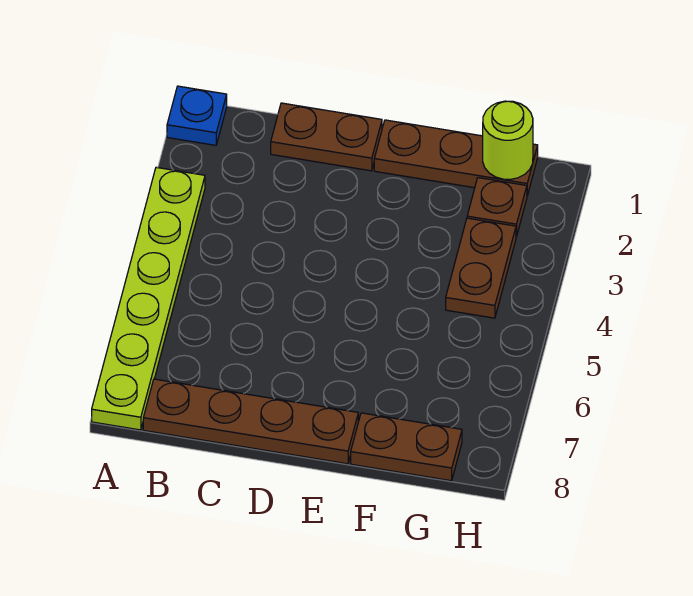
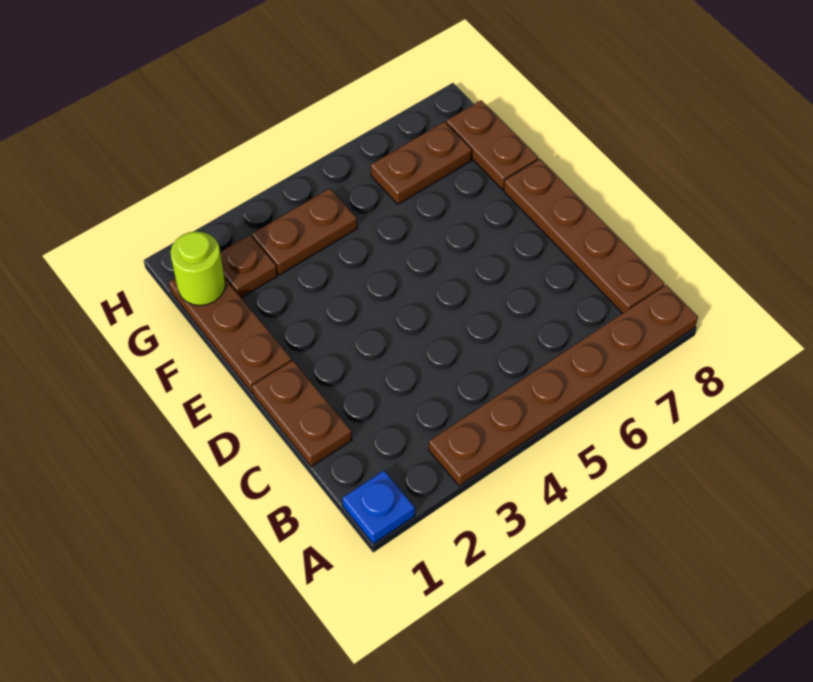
lime 1x6 plate [92,167,205,430] -> brown 1x6 plate [429,285,698,486]
none -> brown 1x2 plate [371,122,472,204]

